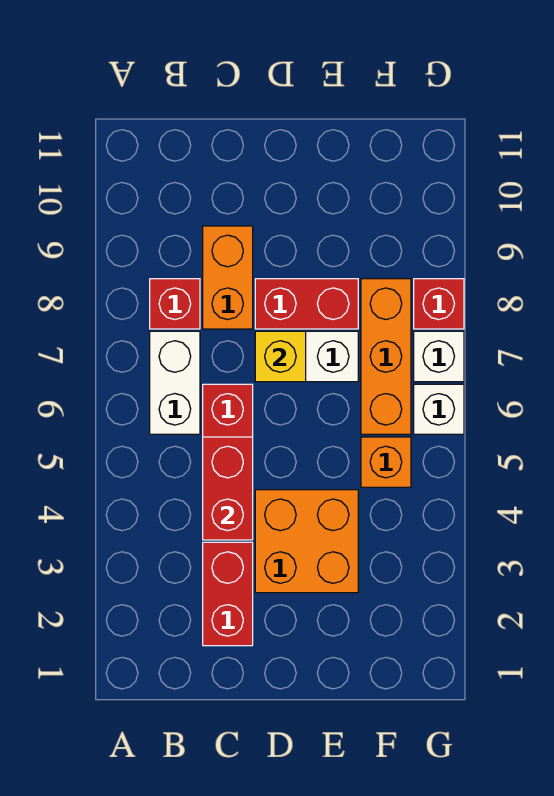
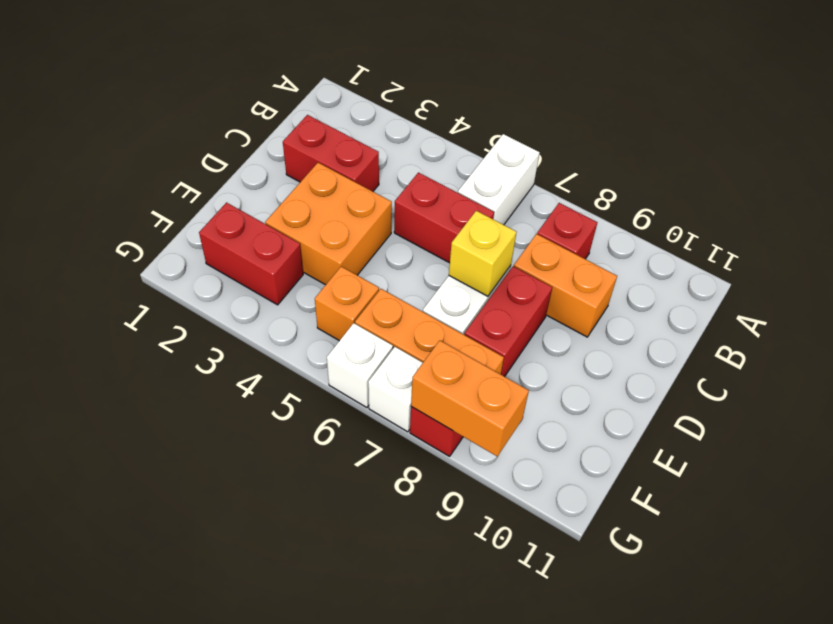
white 1x2 brick [150,331,200,434] -> white 1x2 brick turned to [458,134,540,225]
red 1x2 brick [203,437,253,540] -> red 1x2 brick moved to [199,203,303,305]
none -> orange 1x2 brick [411,340,529,457]

